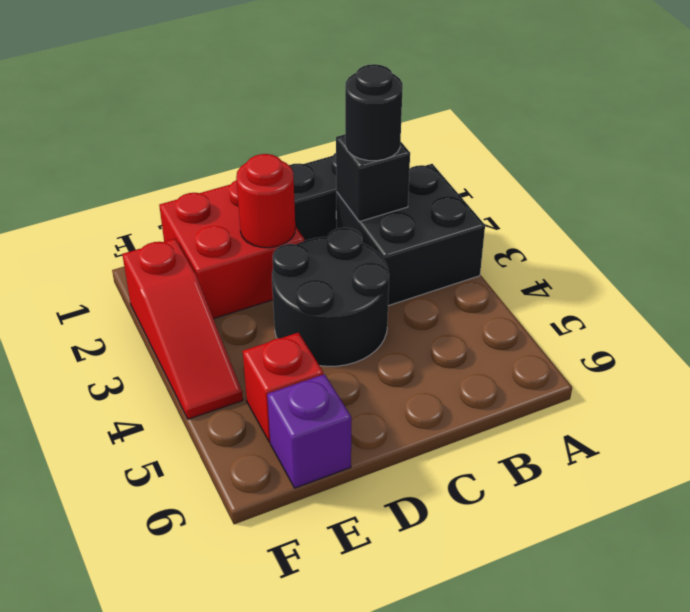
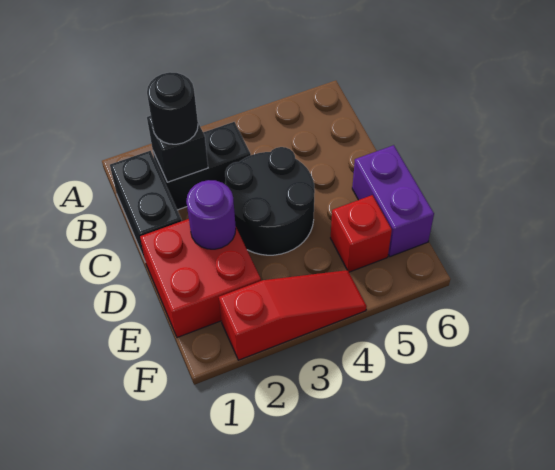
black 2x2 brick [336,164,485,306] -> black 1x2 brick [153,122,251,210]
red 1x1 round brick [236,154,295,248] -> purple 1x1 round brick [186,180,236,249]
purple 1x1 brick [267,374,351,488] -> purple 1x2 brick [352,145,434,257]

